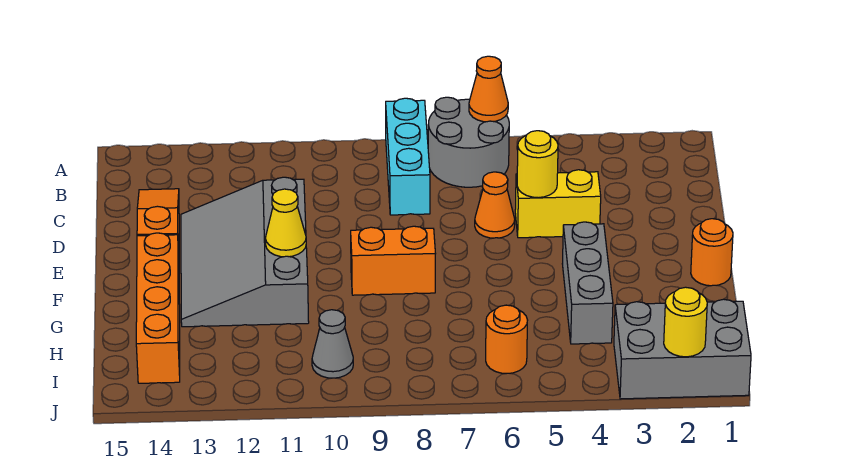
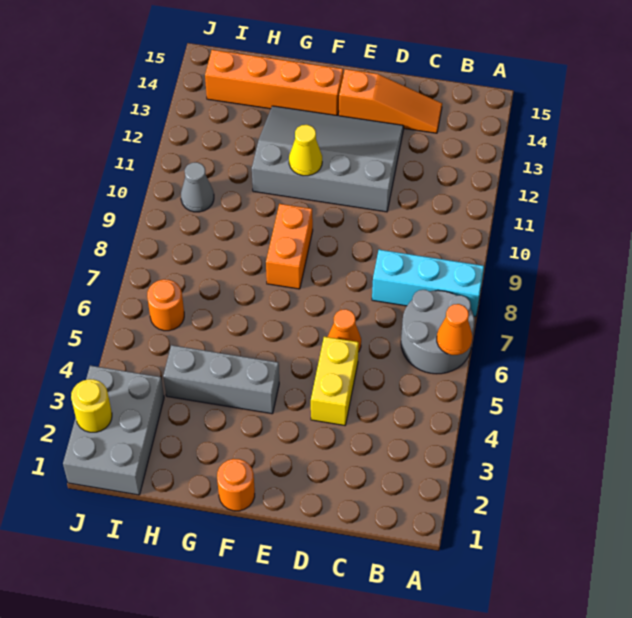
yellow 1x1 round brick [517,131,558,198] -> none

